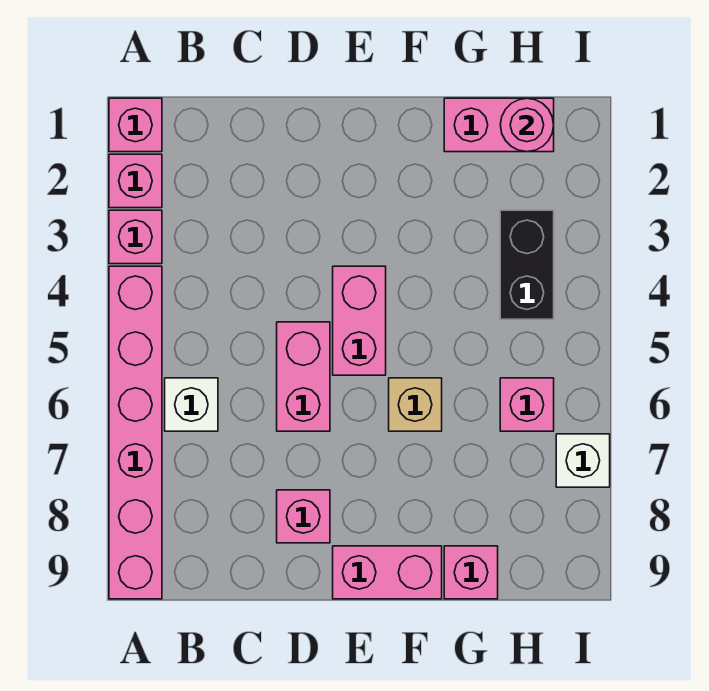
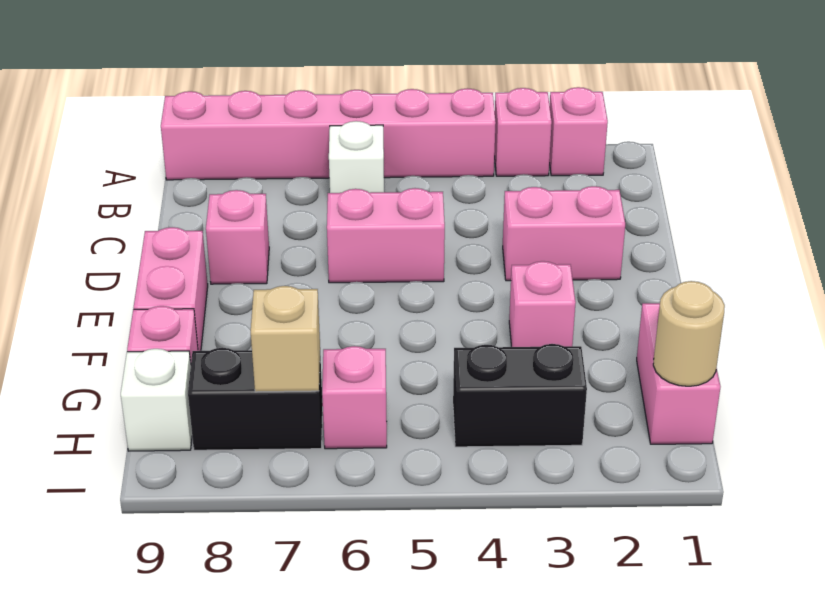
pink 1x1 brick [109,98,162,152] -> pink 1x1 brick moved to [509,261,576,347]
pink 1x2 brick [333,266,386,375] -> pink 1x2 brick moved to [503,186,625,281]
tan 1x1 brick [389,378,442,431] -> tan 1x1 brick moved to [251,286,320,392]
pink 1x1 round brick [500,98,554,152] -> tan 1x1 round brick [653,281,725,386]
none -> black 1x2 brick [188,348,323,450]
white 1x1 brick [556,434,610,487] -> white 1x1 brick moved to [121,349,192,451]

